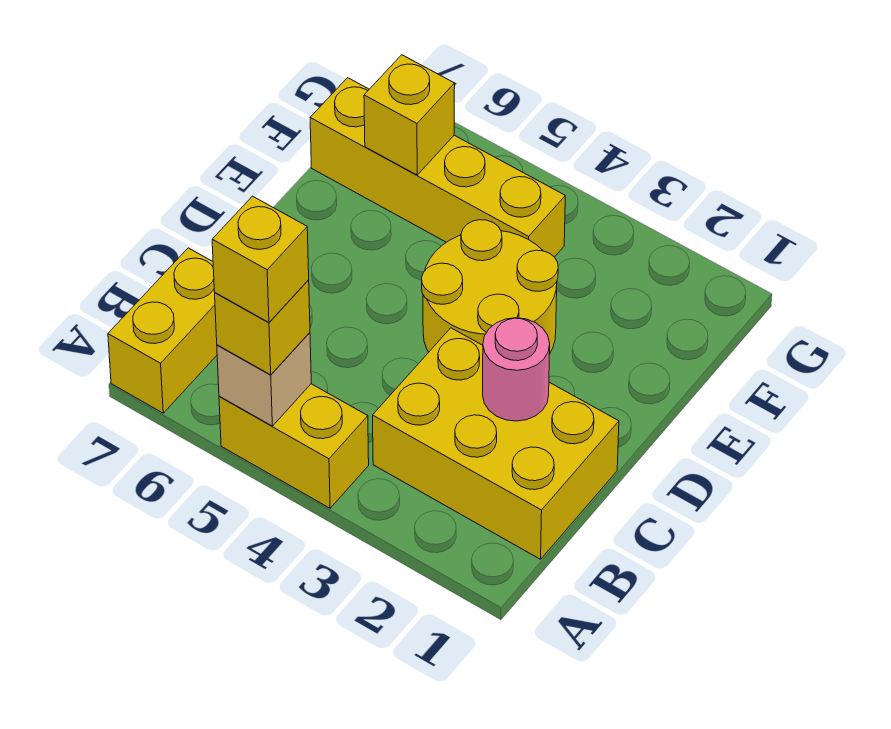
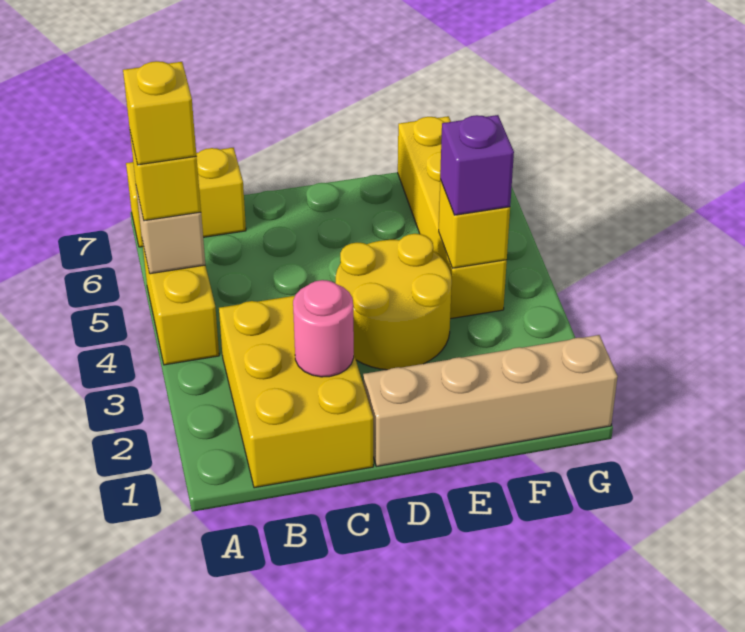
none -> tan 1x4 brick [363,335,618,466]
none -> purple 1x1 brick [440,115,514,215]
yellow 1x1 brick [364,55,455,175] -> yellow 1x1 brick moved to [439,180,510,268]

